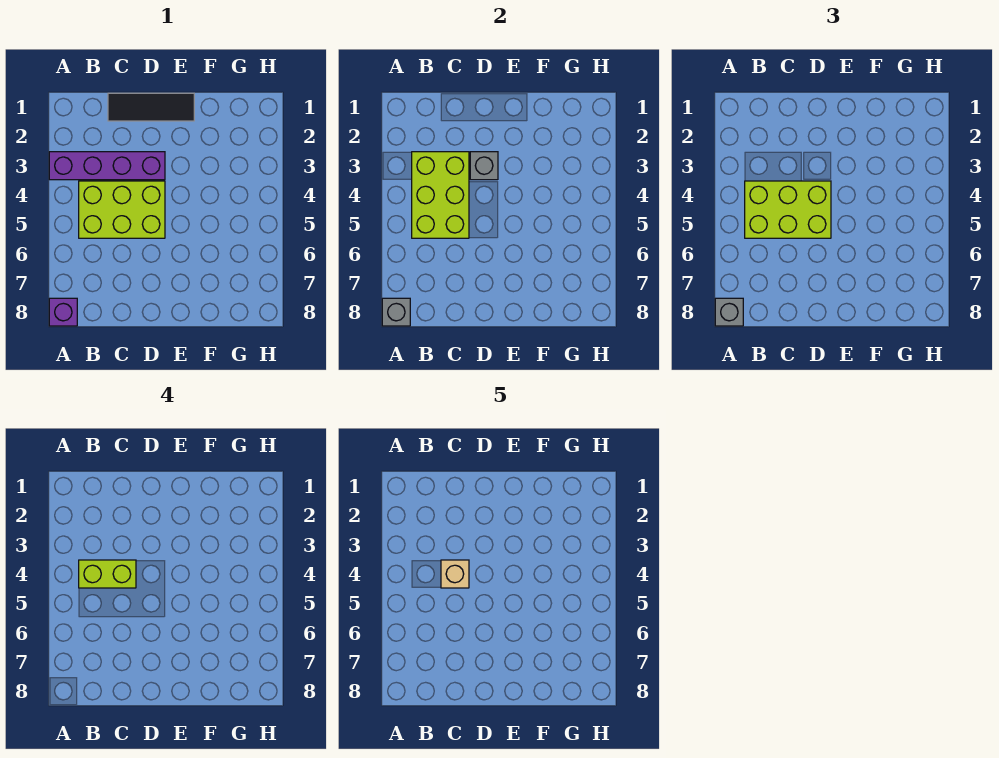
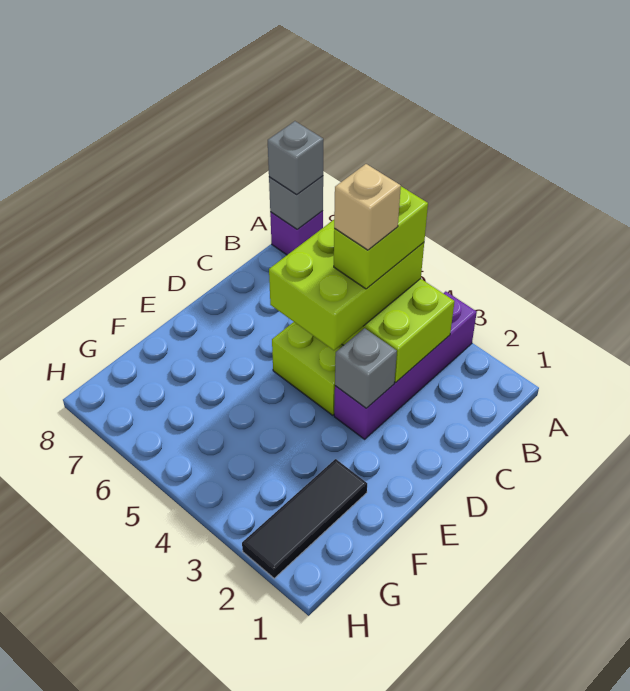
black 1x3 tile [108,93,194,121] -> black 1x3 tile moved to [242,459,367,578]

